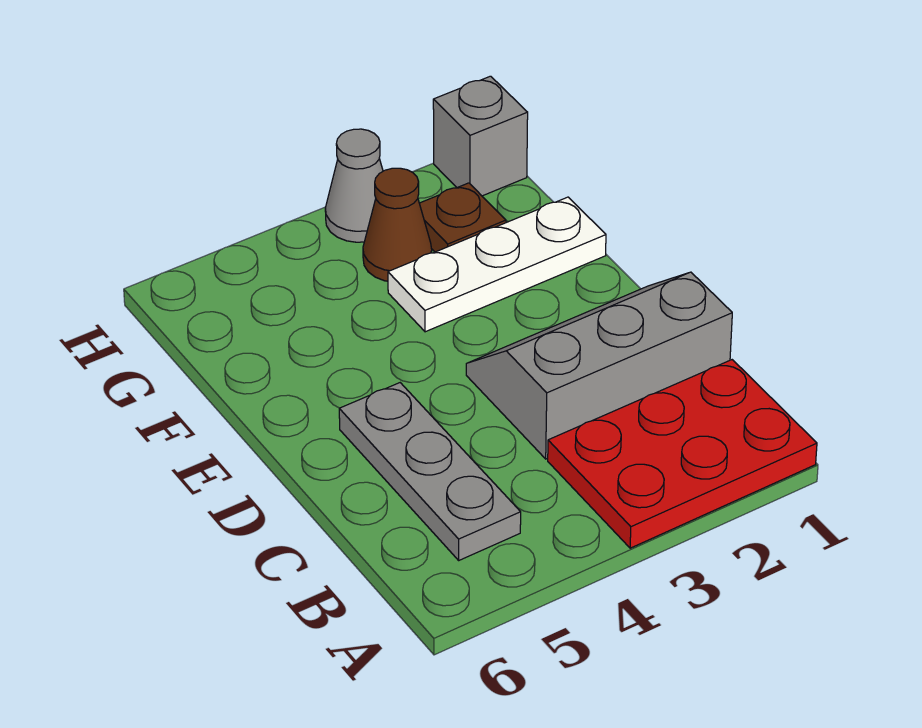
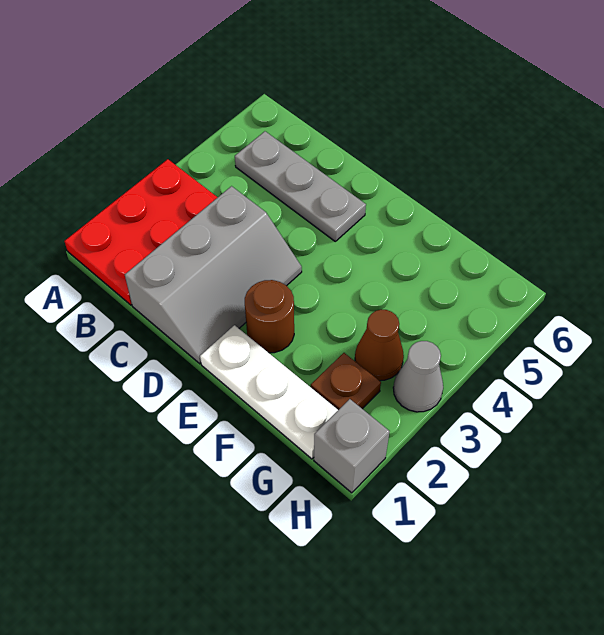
none -> brown 1x1 round brick [245,280,294,353]
white 1x3 plate [388,197,606,332] -> white 1x3 plate turned to [200,325,338,459]

